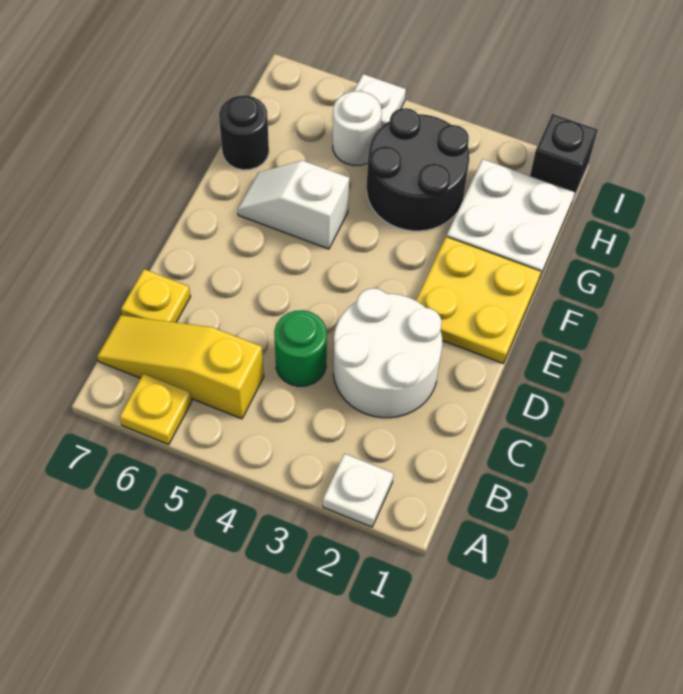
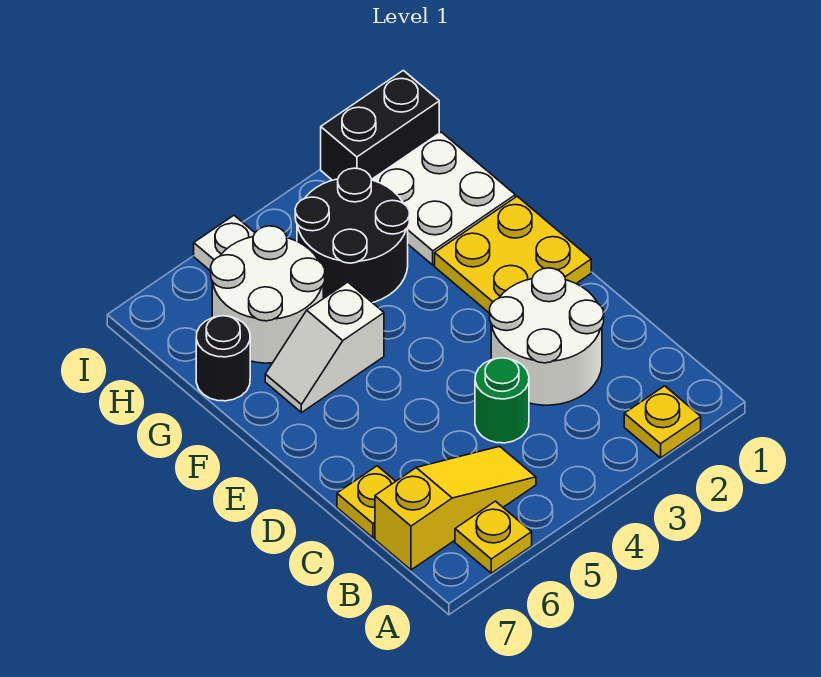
white 1x1 plate [323,454,394,527] -> yellow 1x1 plate [624,386,701,458]
yellow 1x3 slope [97,315,264,419] -> yellow 1x3 slope turned to [375,446,536,570]
white 1x1 round brick [333,91,382,166] -> white 2x2 round brick [211,226,325,363]
black 1x1 brick [530,114,598,199] -> black 1x2 brick [321,70,439,180]

